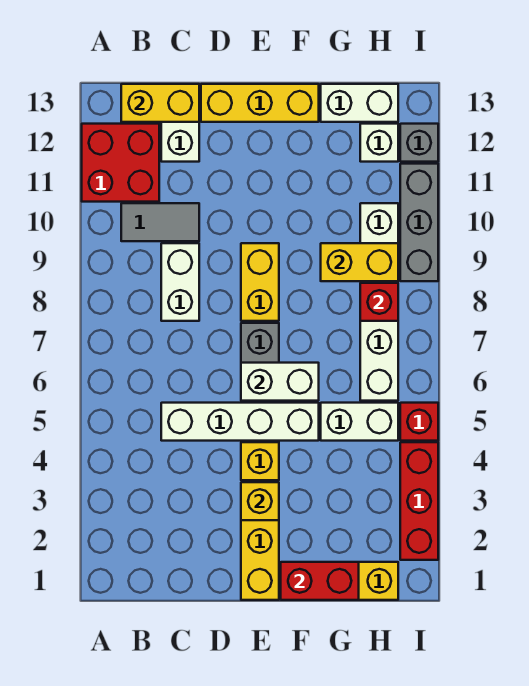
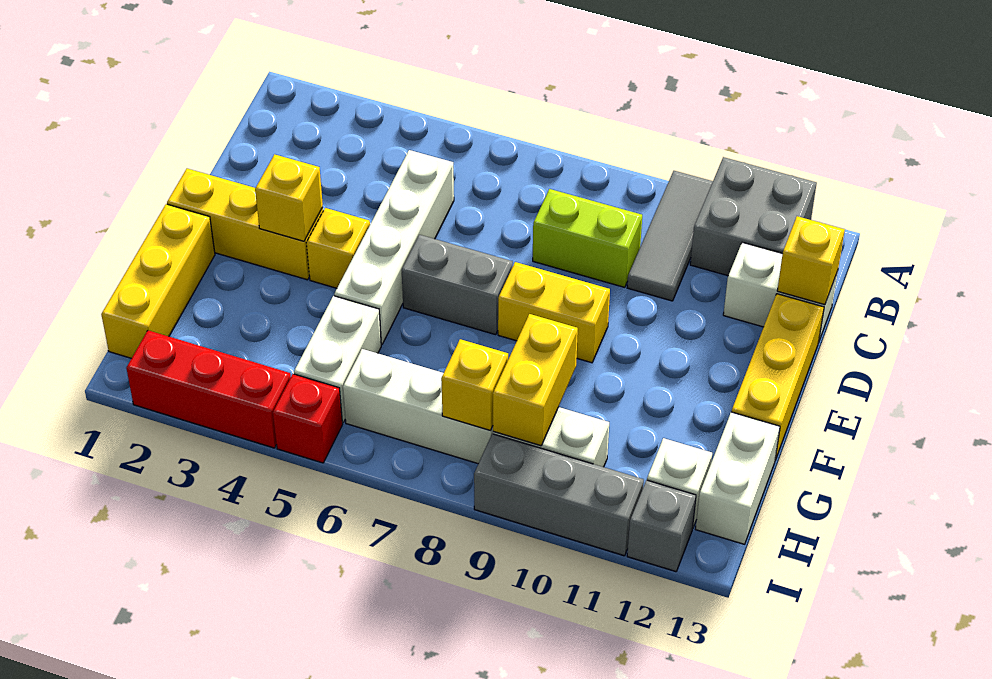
red 2x2 brick [82,124,159,202] -> grey 2x2 brick [690,157,817,276]
grey 1x2 tile [121,203,199,241] -> grey 1x3 tile [627,171,713,301]
yellow 1x2 brick [121,84,199,122] -> yellow 1x1 brick [777,216,845,305]
white 1x2 brick [161,243,199,321] -> lime 1x2 brick [533,189,642,287]
white 1x2 brick [241,363,319,401] -> none
red 1x2 brick [281,562,359,600] -> none
red 1x1 brick [360,283,398,321] -> yellow 1x1 brick [441,339,508,430]

